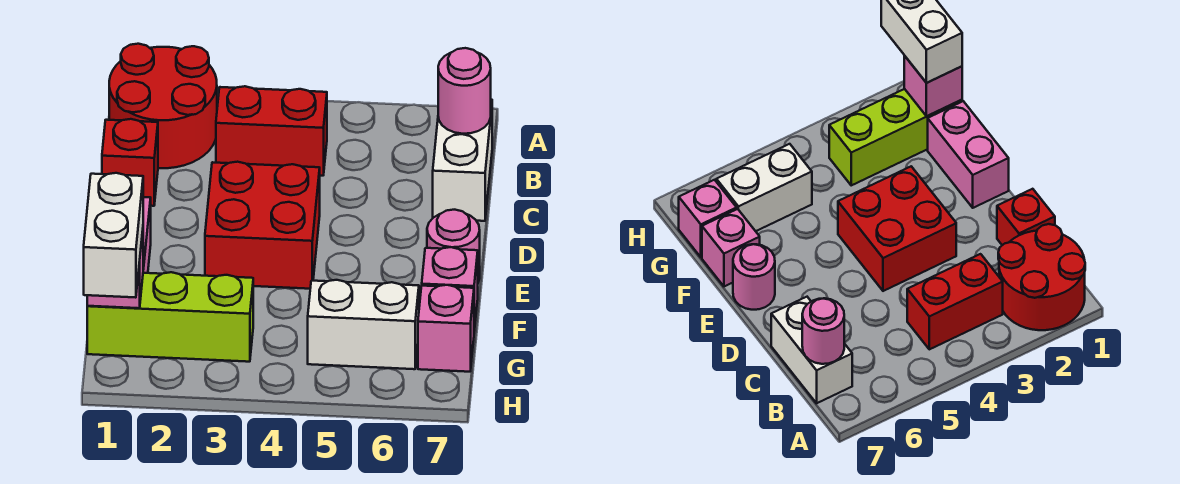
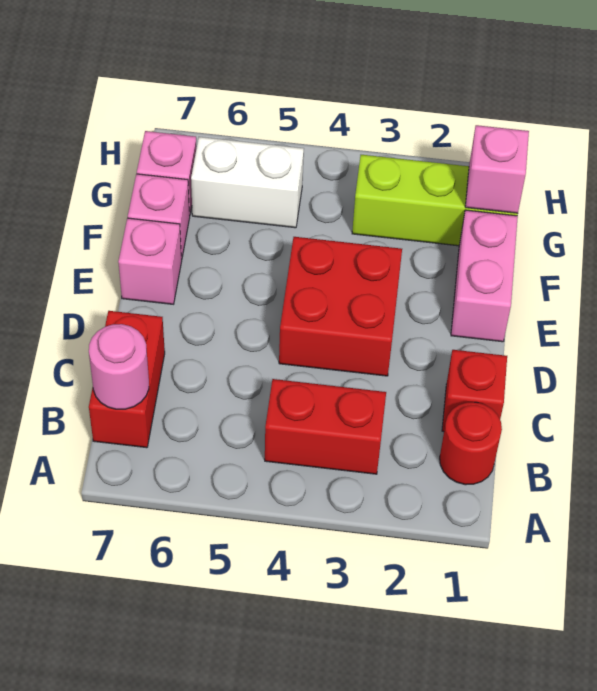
red 2x2 round brick [109,44,217,168] -> red 1x1 round brick [440,402,502,485]
white 1x2 brick [433,100,492,221] -> red 1x2 brick [89,311,165,448]
pink 1x1 round brick [427,210,480,282] -> pink 1x1 brick [118,218,182,304]
white 1x2 brick [84,173,143,298] -> none

